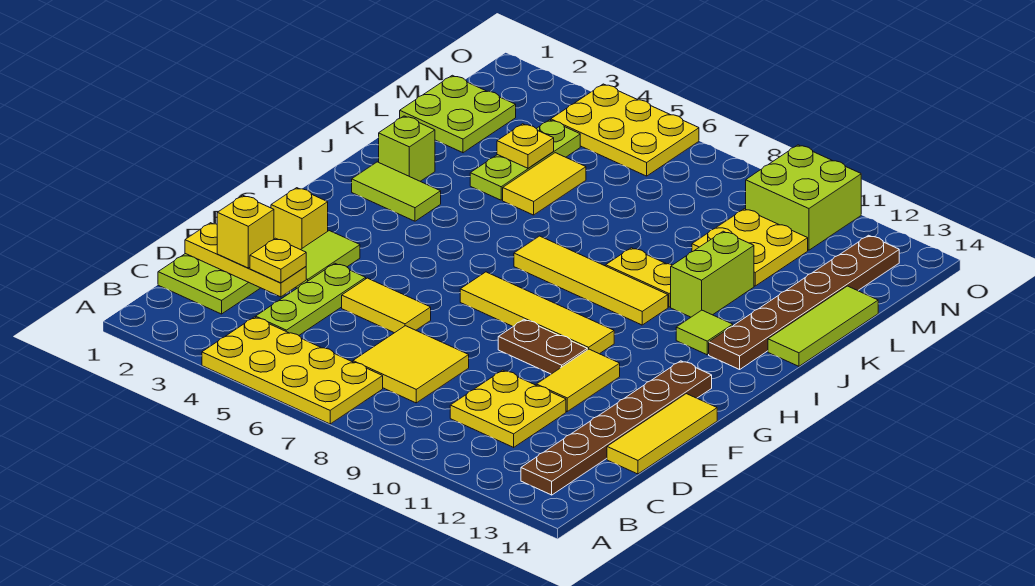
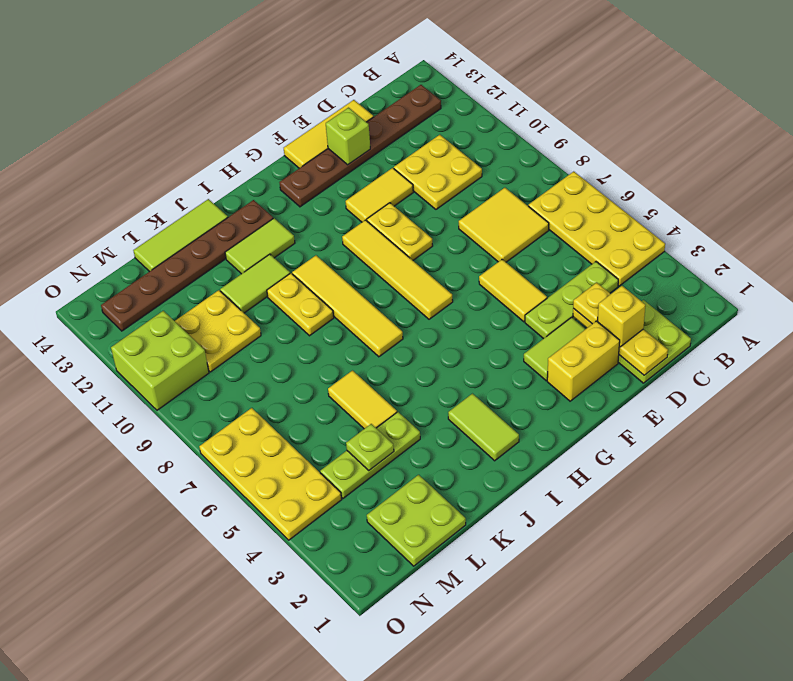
yellow 1x1 brick [271,188,328,250] -> yellow 1x2 brick [547,321,620,401]
brown 1x2 plate [498,320,587,374] -> yellow 1x2 plate [367,203,433,260]
lime 1x1 tile [676,310,733,355] -> lime 1x2 tile [225,218,295,274]
lime 1x1 brick [379,116,435,181] -> lime 1x1 brick moved to [326,108,370,165]
lime 1x2 brick [671,231,754,317] -> lime 1x2 tile [220,254,290,313]
yellow 1x2 tile [503,153,586,215] -> yellow 1x2 tile turned to [328,371,397,429]
yellow 1x1 plate [497,124,554,168] -> lime 1x1 plate [346,424,394,470]
yellow 2x3 plate [551,84,699,176] -> yellow 2x4 plate [199,408,342,540]

